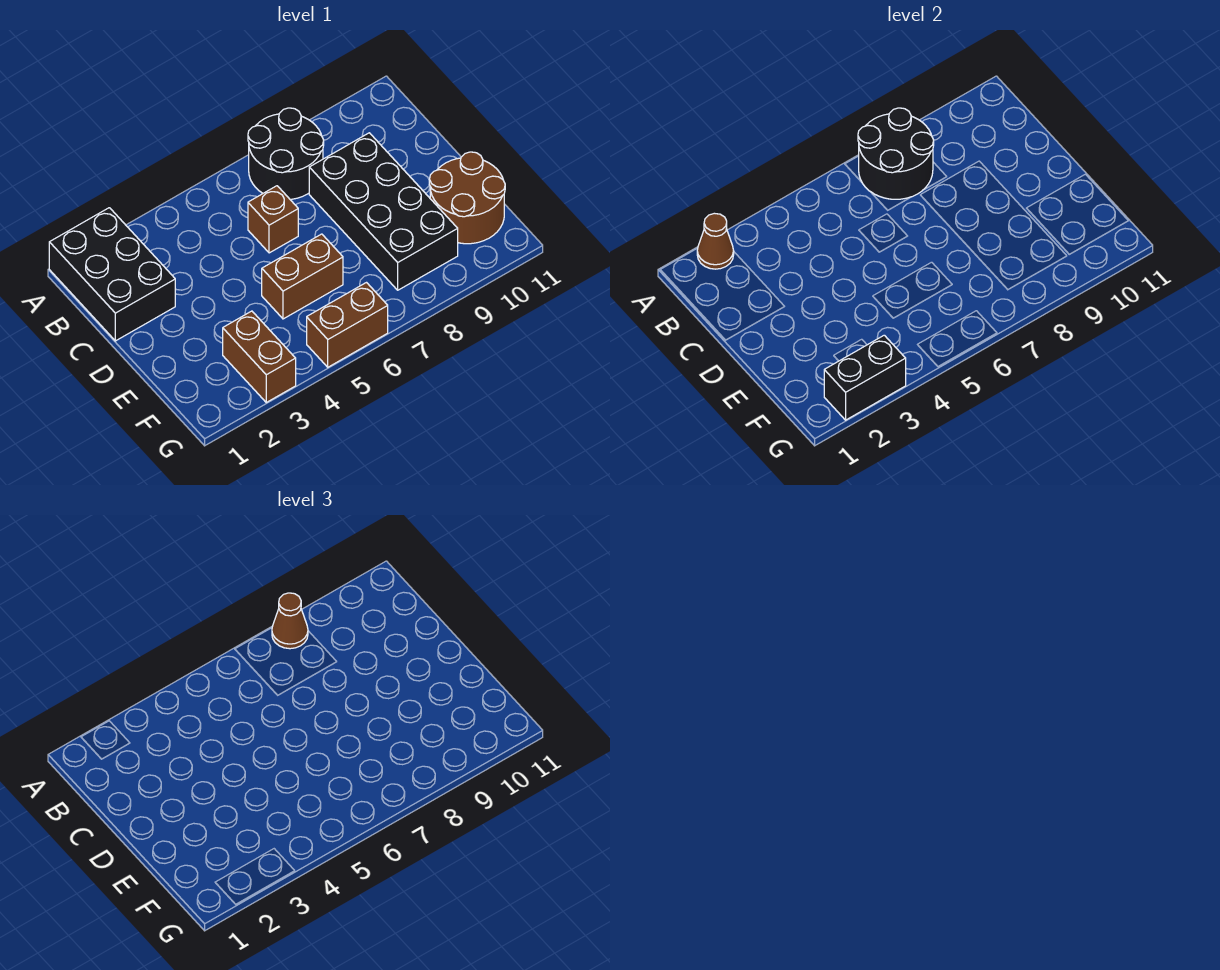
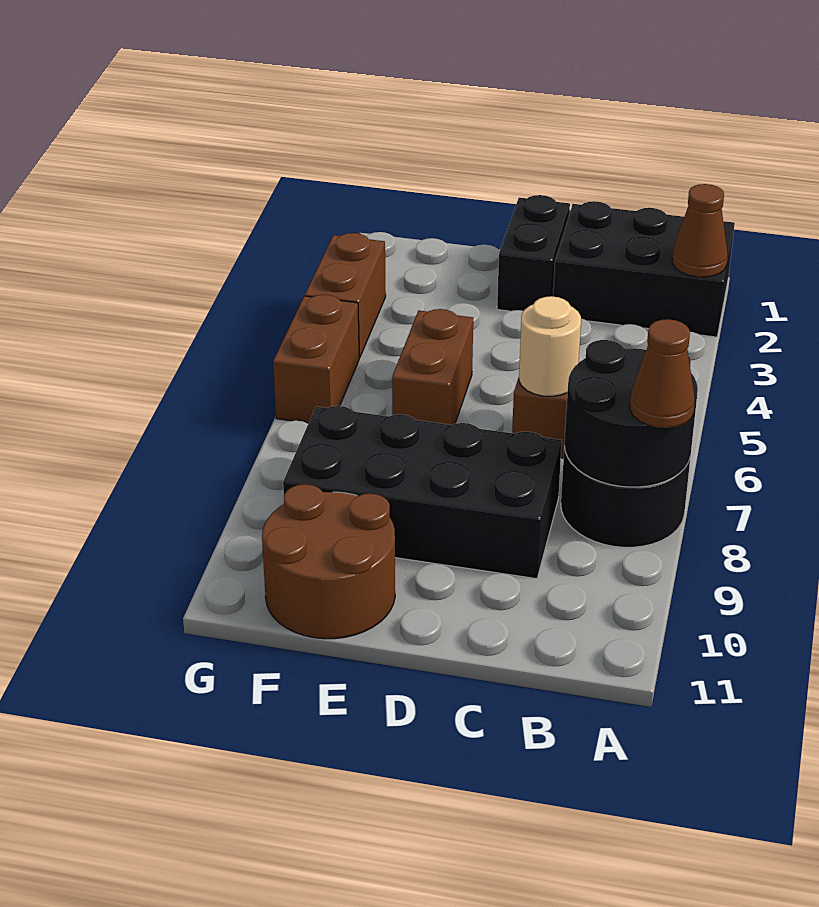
none -> tan 1x1 round brick [519,296,581,396]
brown 1x2 brick [223,311,296,402] -> brown 1x2 brick turned to [305,233,386,358]
black 1x2 brick [824,335,906,420] -> black 1x2 brick moved to [497,195,570,311]

